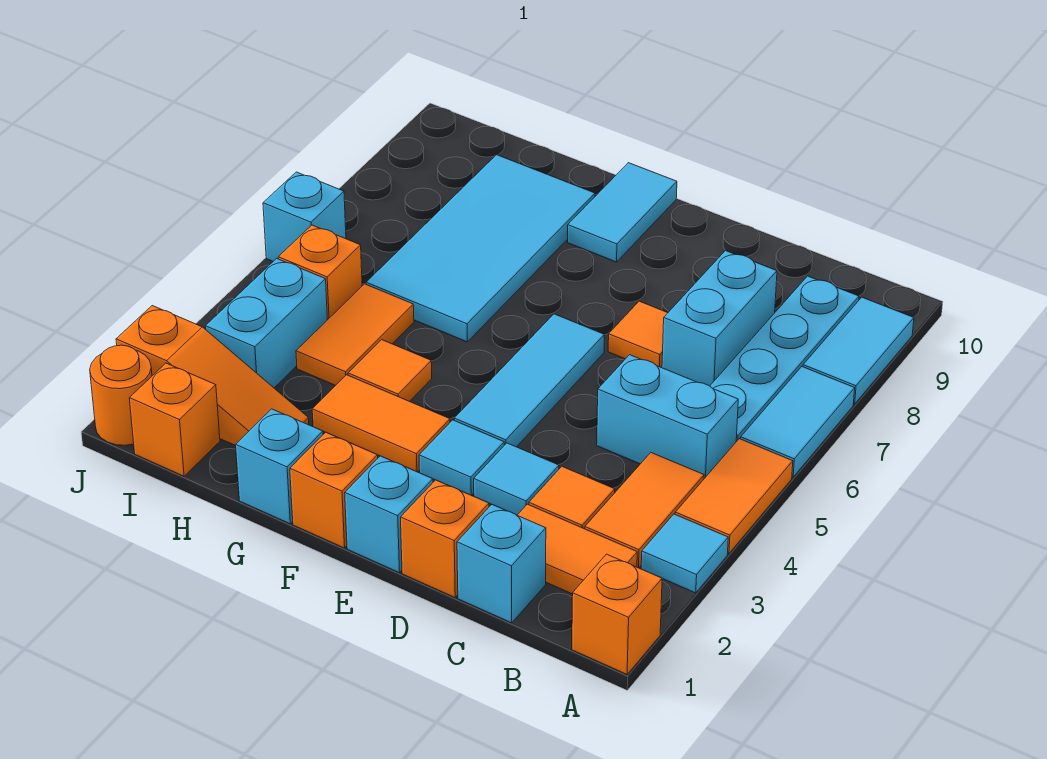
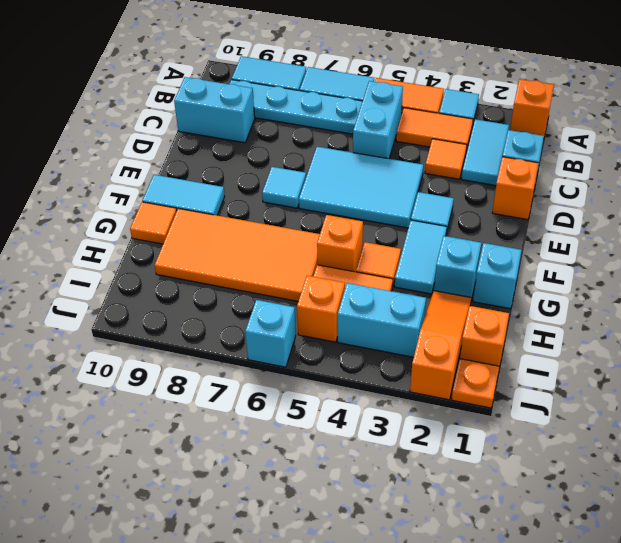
orange 1x2 tile [517,504,637,594] -> cyan 1x2 tile [462,119,509,186]
cyan 1x2 brick [662,251,777,386] -> cyan 1x2 brick moved to [174,77,255,143]
cyan 1x1 tile [474,443,559,515] -> cyan 1x1 tile moved to [262,167,306,208]
orange 1x1 tile [608,301,667,368] -> orange 1x1 tile moved to [130,202,177,244]
cyan 1x1 brick [345,456,433,573] -> cyan 1x1 brick moved to [434,236,481,299]
cyan 1x3 tile [454,314,604,447] -> cyan 2x3 tile [299,147,423,228]
orange 1x1 brick [290,432,378,548] -> orange 1x1 brick moved to [317,215,363,272]
orange 1x2 tile [312,375,450,472] -> cyan 1x2 tile [395,220,447,294]
cyan 2x4 tile [366,155,595,342] -> orange 2x4 tile [155,208,320,301]
orange 1x1 round brick [90,345,152,445] -> orange 1x1 plate [452,359,499,408]

